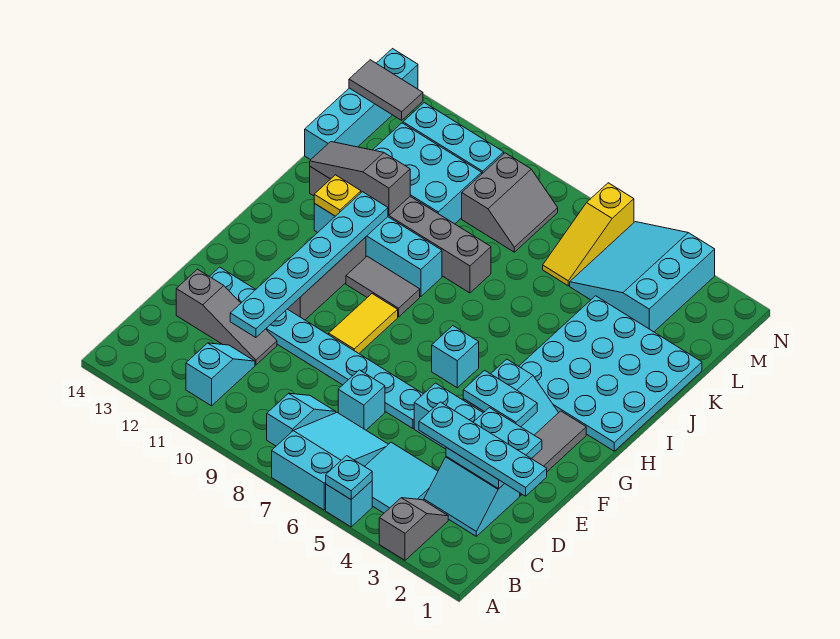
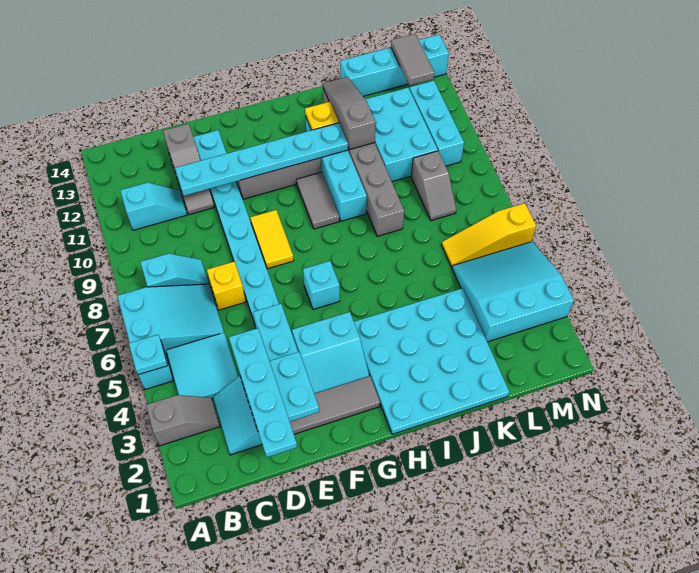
cyan 1x1 brick [338,370,385,430] -> yellow 1x1 brick [207,262,246,310]
cyan 1x2 plate [463,370,537,427] -> none
yellow 1x2 tile [329,294,398,353] -> yellow 1x2 tile turned to [250,210,294,269]
grey 2x2 slope [462,153,558,252] -> grey 1x2 slope [411,151,456,221]

